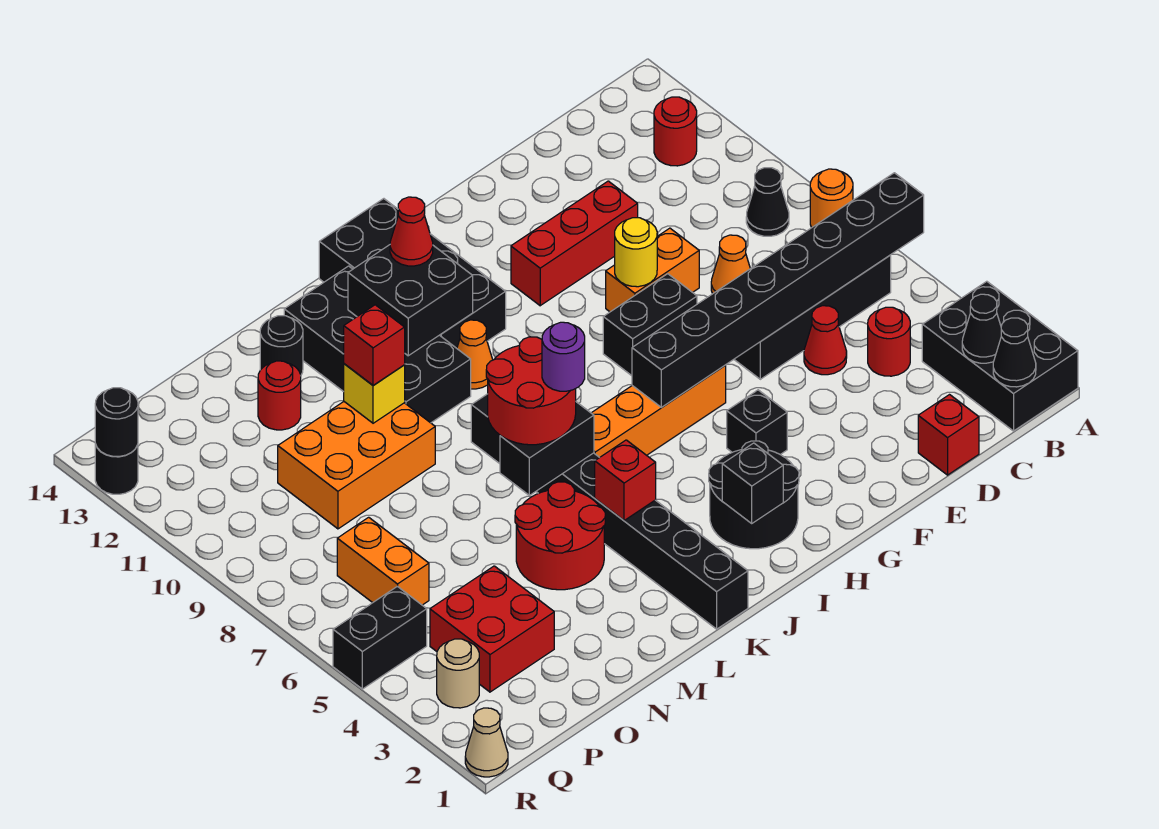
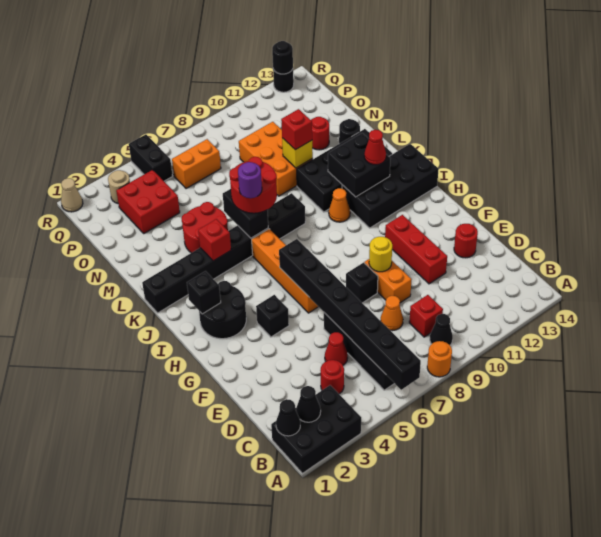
red 1x1 round brick [654,97,697,166] -> red 1x1 round brick moved to [454,224,478,258]
red 1x1 brick [918,395,979,475] -> red 1x1 brick moved to [409,295,443,337]
black 1x2 brick [603,274,697,376] -> black 1x1 brick [346,263,378,303]

